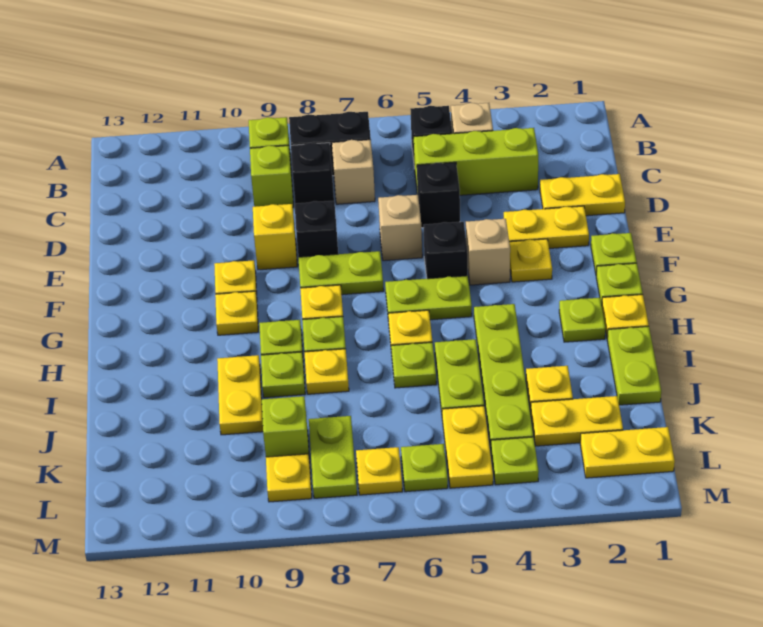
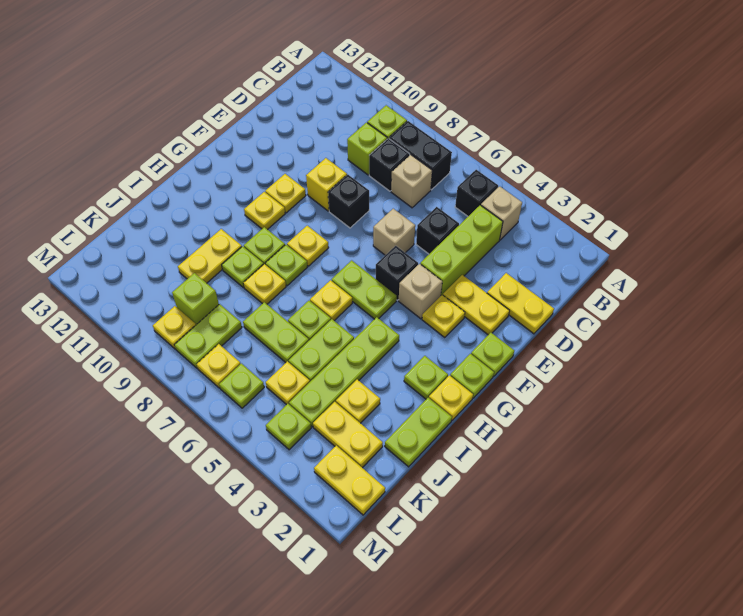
lime 1x3 brick [414,128,538,195] -> lime 1x3 brick turned to [420,205,503,295]
lime 1x2 plate [298,251,384,295] -> lime 1x2 plate moved to [243,302,309,363]
yellow 1x2 plate [442,406,493,488] -> yellow 1x1 plate [266,361,310,405]

